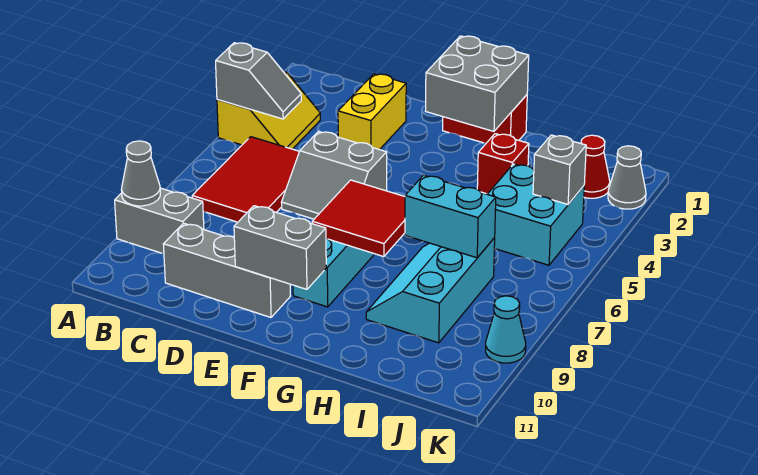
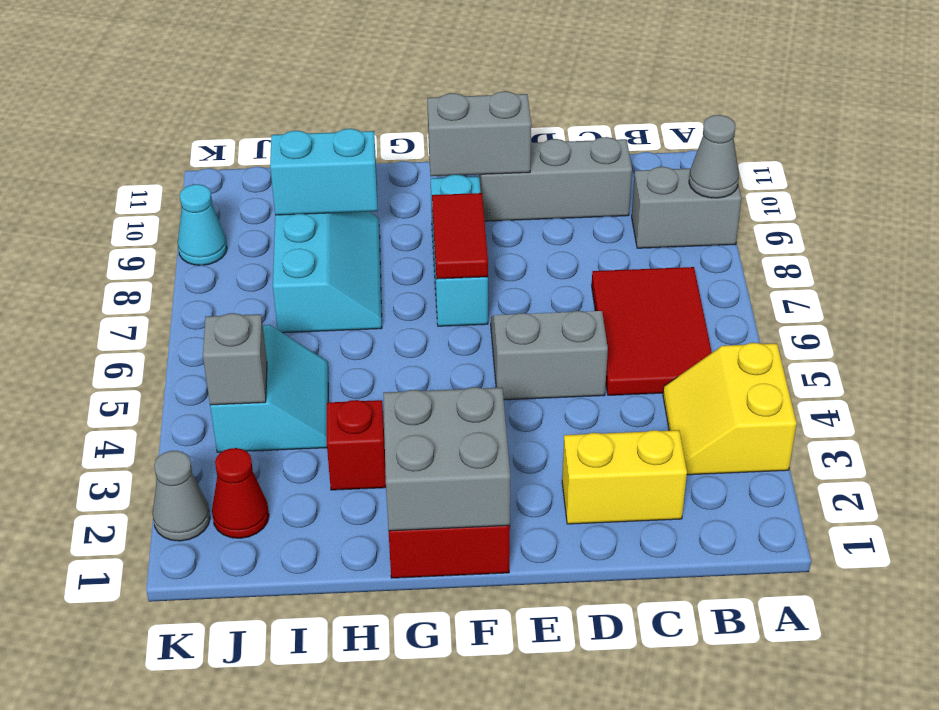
grey 1x2 slope [216,43,301,119] -> none
yellow 1x2 brick [338,74,406,150] -> yellow 1x2 brick turned to [562,430,687,524]
red 2x2 tile [312,180,405,257] -> red 1x2 tile [432,193,488,279]
cyan 1x2 brick [405,175,496,258] -> cyan 1x2 brick moved to [270,129,378,215]
cyan 2x2 brick [487,164,584,265] -> cyan 2x2 slope [210,325,328,452]

